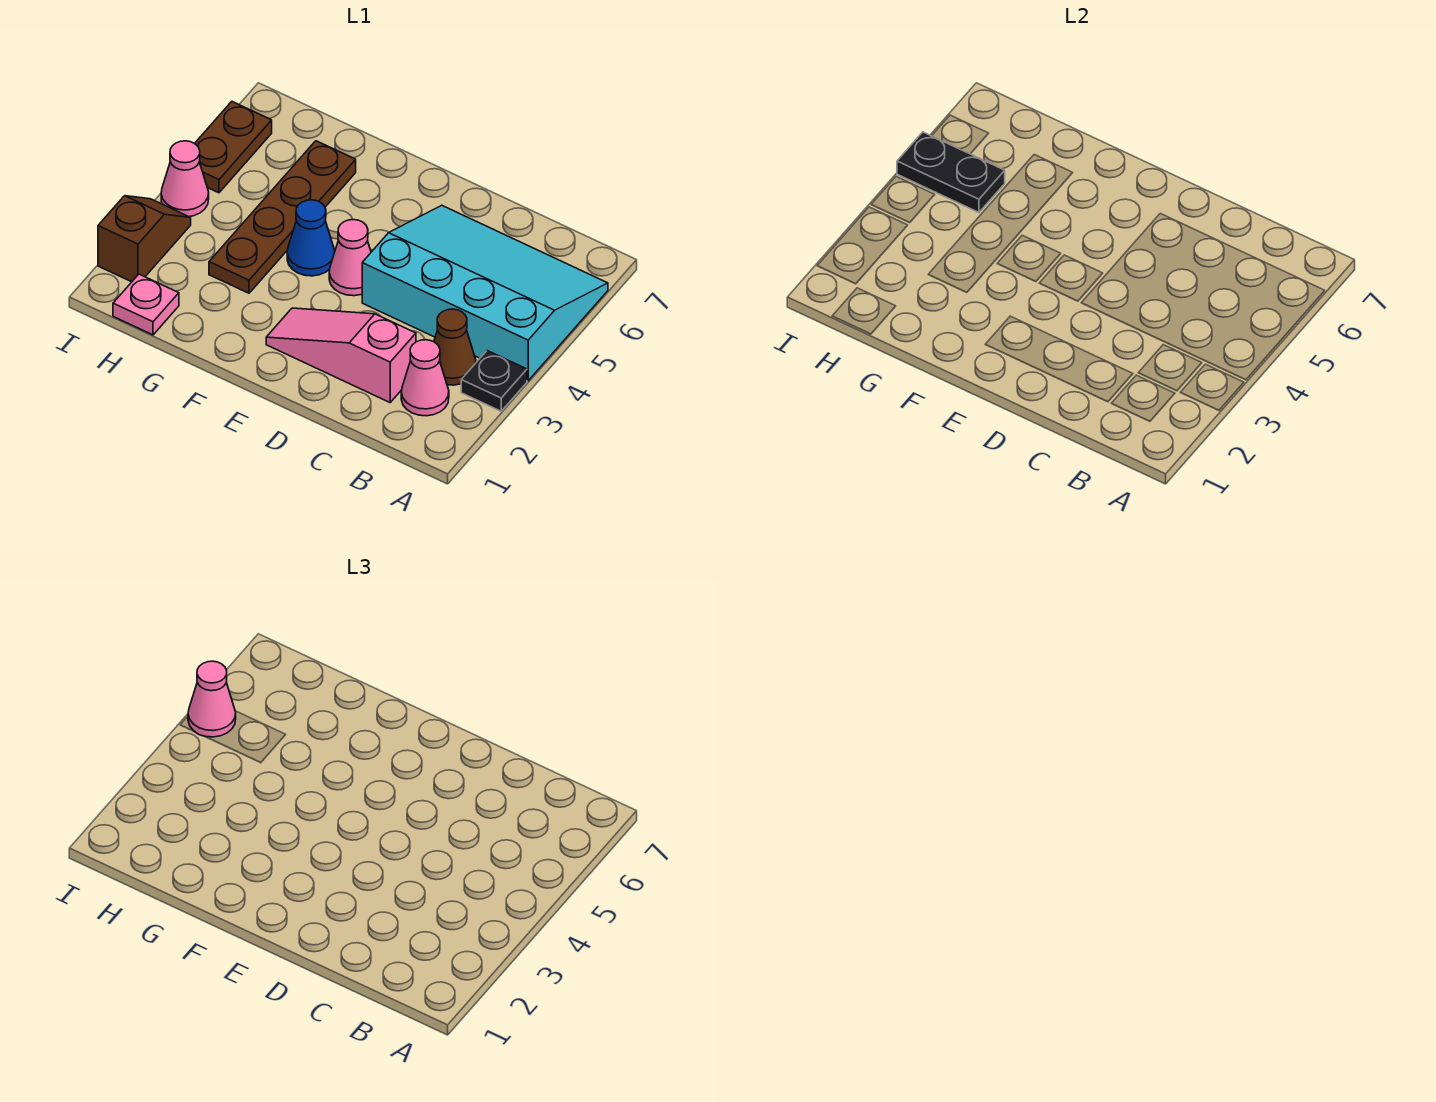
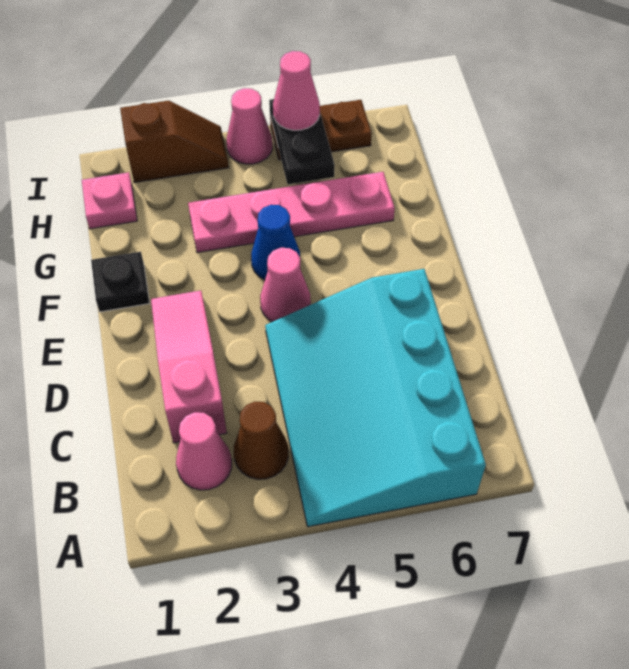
black 1x1 plate [461,351,527,411] -> black 1x1 plate moved to [91,252,149,312]
cyan 3x4 slope [362,205,608,381] -> cyan 3x4 slope turned to [265,269,486,527]
brown 1x4 plate [209,141,356,293] -> pink 1x4 plate [188,172,395,253]

